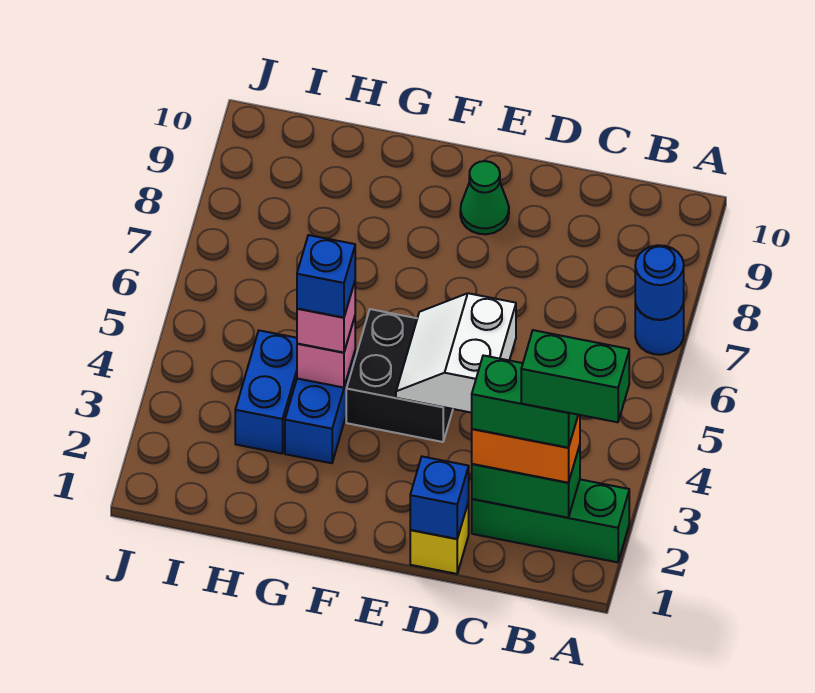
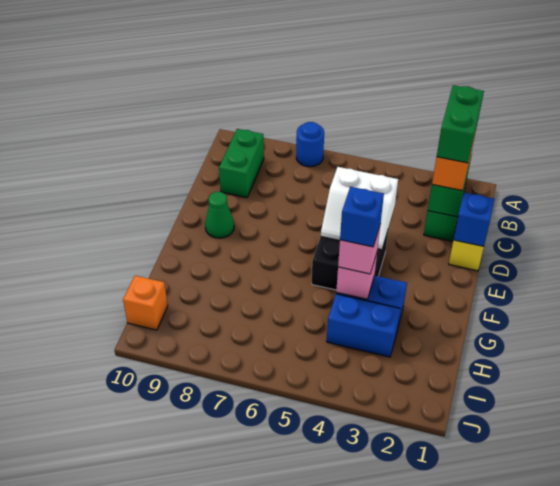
green 1x2 brick [521,330,629,422] -> green 1x2 brick moved to [219,129,264,198]
blue 1x1 round brick [635,245,684,320] -> none
none -> orange 1x1 brick [123,276,168,330]

